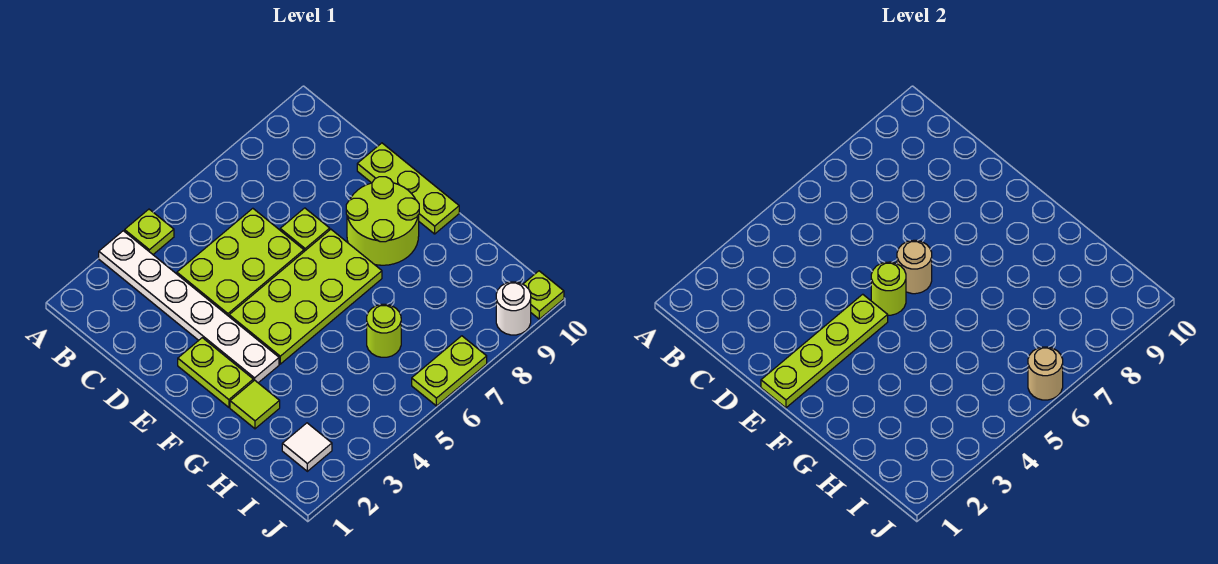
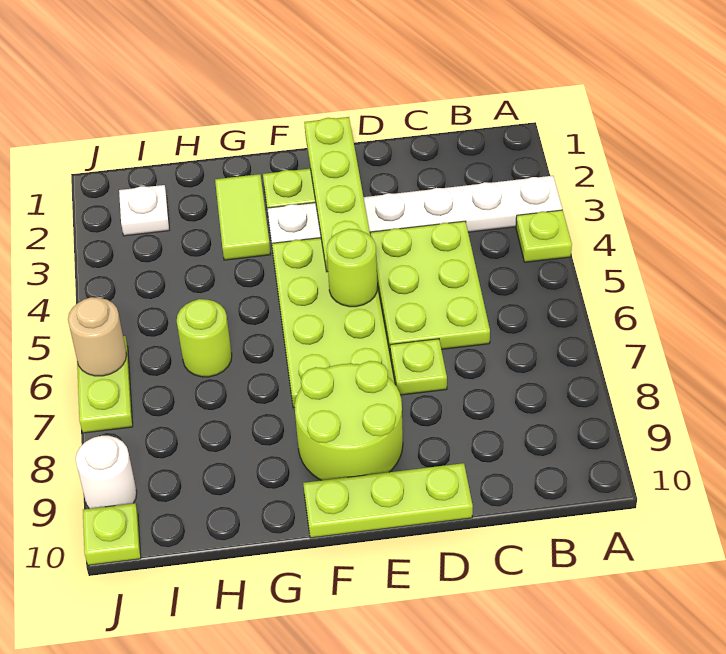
tan 1x1 round brick [897,240,932,294] -> none
lime 1x1 tile [230,380,280,429] -> lime 1x2 tile [215,174,271,260]
white 1x1 tile [282,423,332,471] -> white 1x1 plate [119,185,169,236]

